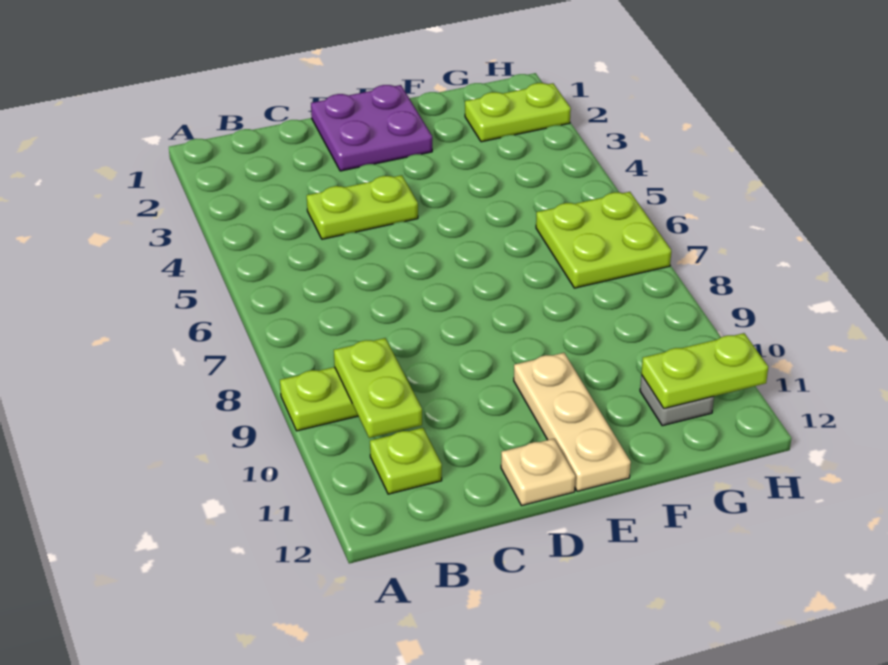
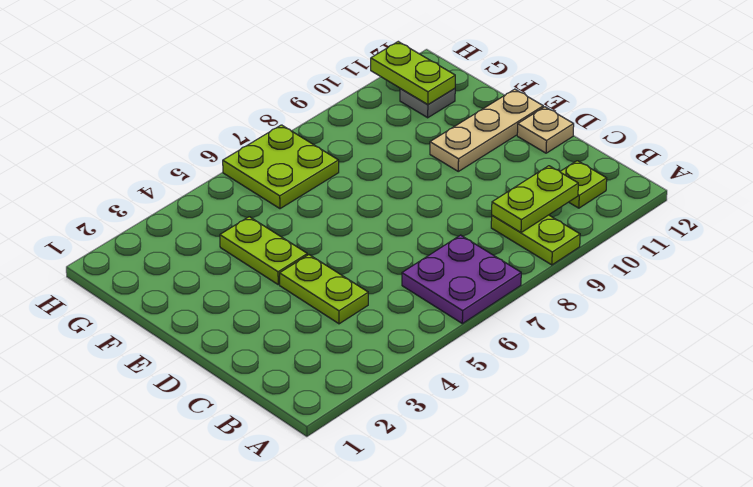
purple 2x2 plate [311,85,432,171] -> purple 2x2 plate moved to [402,235,521,324]
lime 1x2 plate [465,83,571,142] -> lime 1x2 plate moved to [220,217,307,285]

